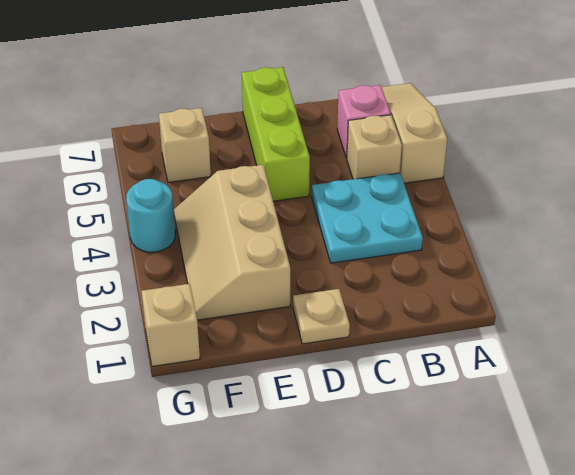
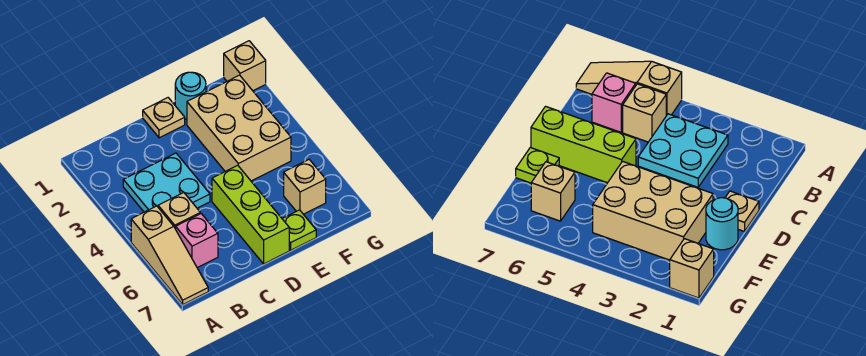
tan 2x3 slope [174,165,290,320] -> tan 2x3 brick [187,75,291,181]
none -> lime 1x1 plate [282,210,316,250]
cyan 1x1 round brick [126,179,175,252] -> cyan 1x1 round brick moved to [175,72,206,119]

